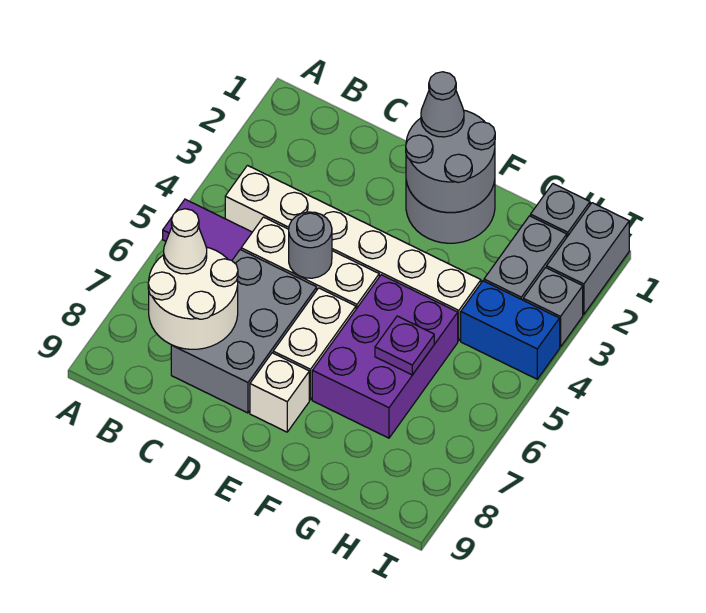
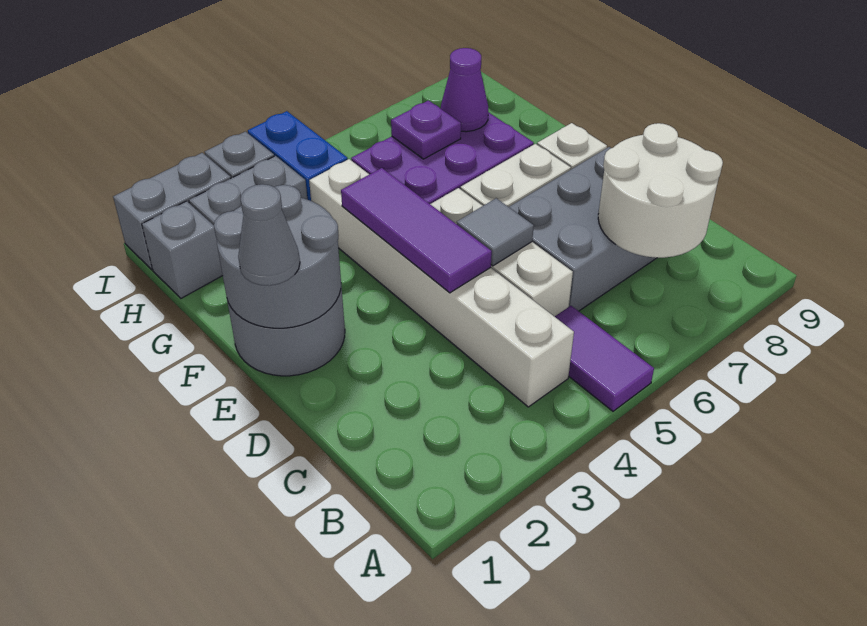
white 1x1 cone [164,209,207,274] -> none
none -> purple 1x3 tile [341,168,492,293]
grey 1x1 round brick [289,212,332,278] -> grey 1x1 tile [457,198,534,266]
none -> purple 1x1 cone [441,48,488,132]

